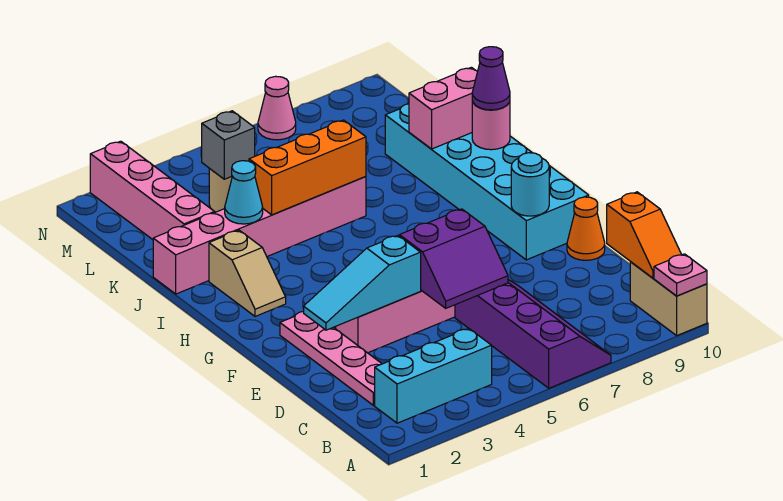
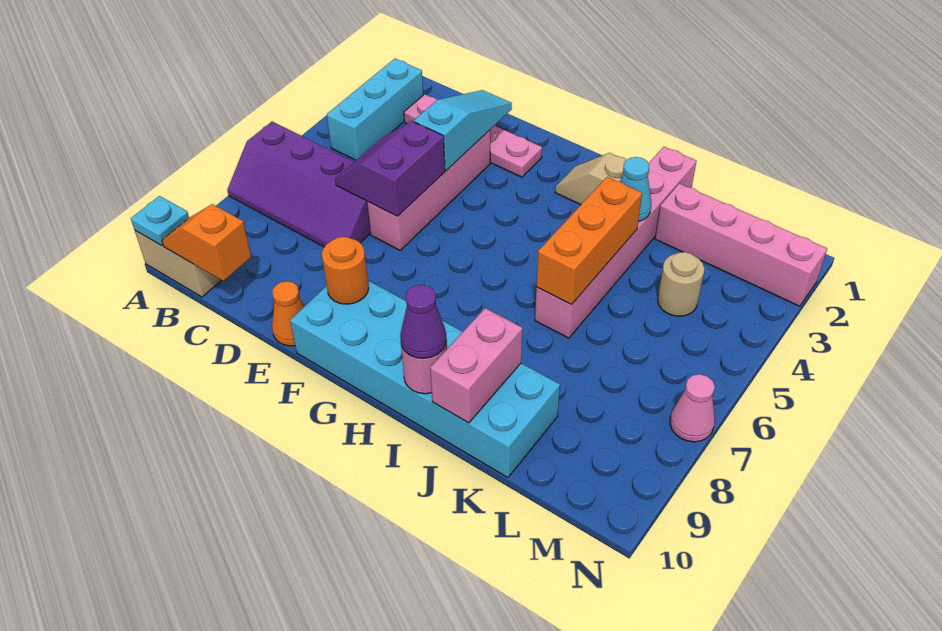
pink 1x1 plate [654,254,707,296] -> cyan 1x1 plate [131,196,189,246]
cyan 1x1 round brick [511,153,549,216] -> orange 1x1 round brick [322,237,369,304]
grey 1x1 brick [202,111,255,179] -> none

